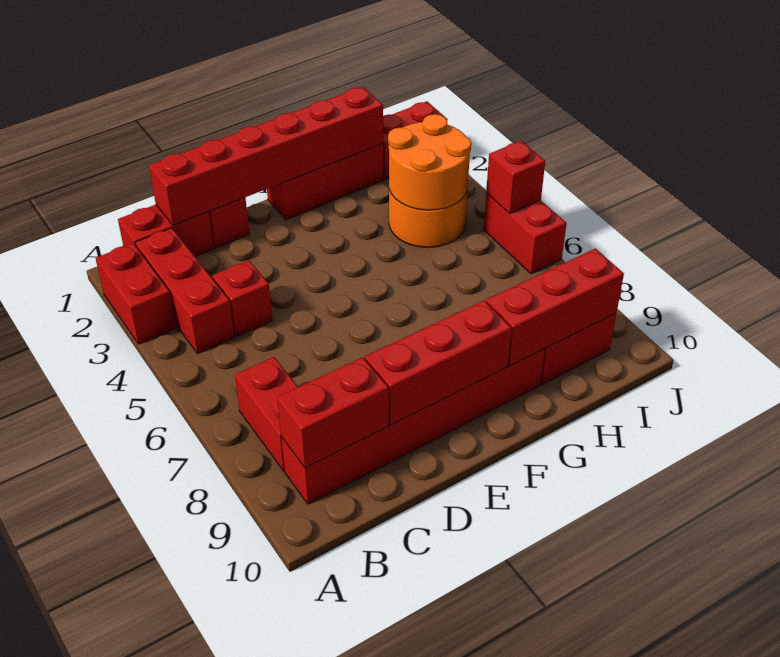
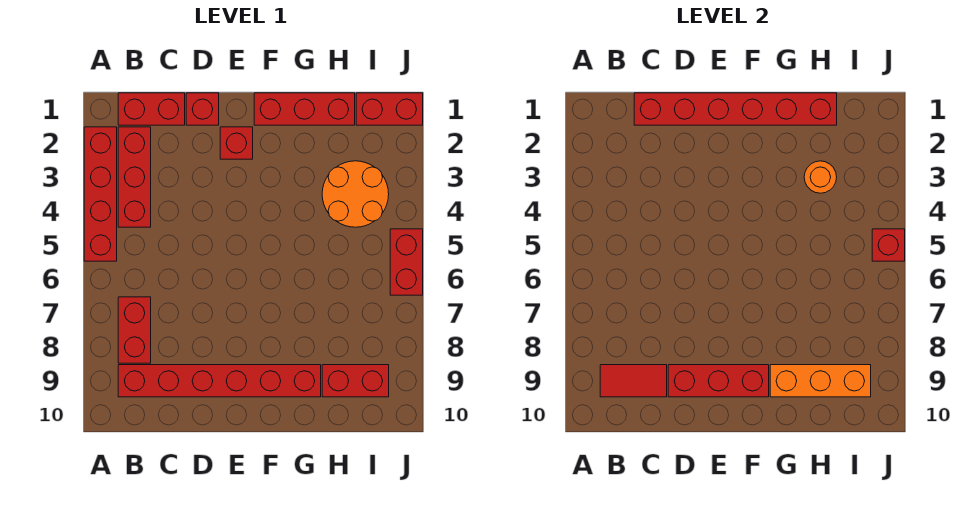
red 1x2 brick [96,243,176,344] -> red 1x4 brick [84,127,117,261]
red 1x2 brick [277,357,389,468] -> red 1x2 tile [600,365,667,397]
red 1x1 brick [212,260,273,336] -> red 1x1 brick moved to [220,127,253,159]
red 1x3 brick [486,249,624,366] -> orange 1x3 brick [770,365,871,397]
orange 2x2 round brick [388,114,471,210] -> orange 1x1 round brick [804,161,837,193]

